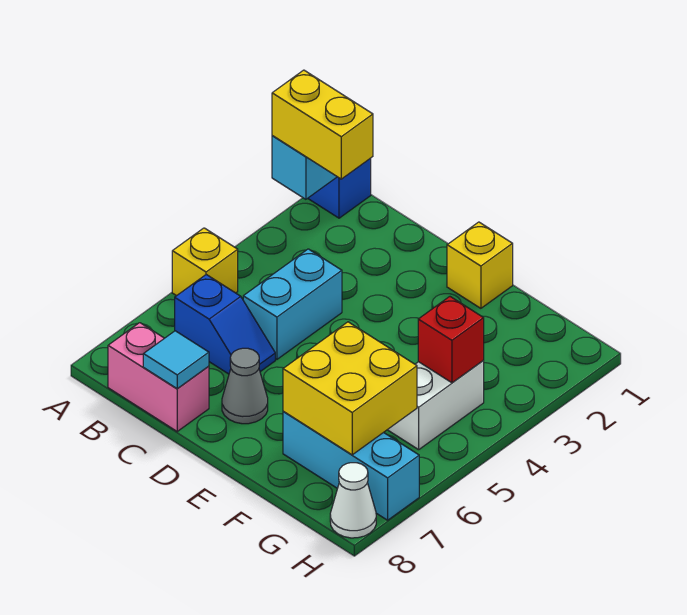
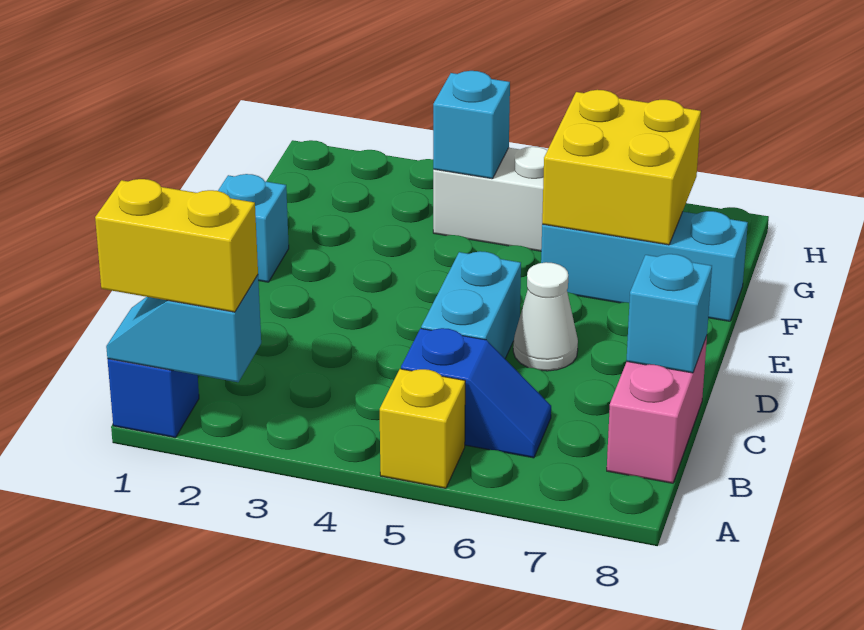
yellow 1x2 brick [272,70,373,179] -> yellow 1x2 brick turned to [95,179,258,312]
blue 1x2 slope [175,275,275,374] -> blue 1x2 slope turned to [401,328,551,458]
cyan 1x2 brick [243,249,342,359] -> cyan 1x2 brick turned to [421,251,521,358]
cyan 1x1 tile [143,331,209,389] -> cyan 1x1 brick [626,254,712,373]
grey 1x1 cone [222,348,268,424] -> none
yellow 1x1 brick [447,222,513,308] -> cyan 1x1 brick [218,174,289,282]
cyan 1x3 brick [283,411,419,520] -> cyan 1x3 brick turned to [541,211,748,321]
red 1x1 brick [418,297,484,383] -> cyan 1x1 brick [433,71,510,179]
white 1x1 cone [330,463,376,538] -> white 1x1 cone moved to [513,262,578,371]

